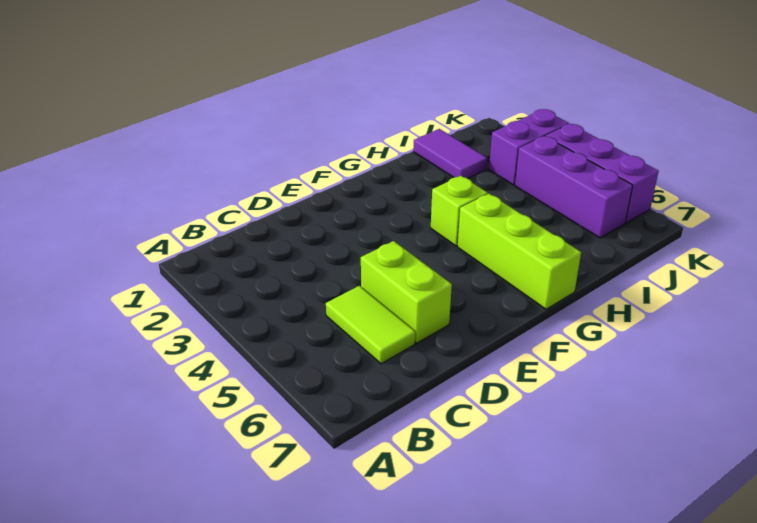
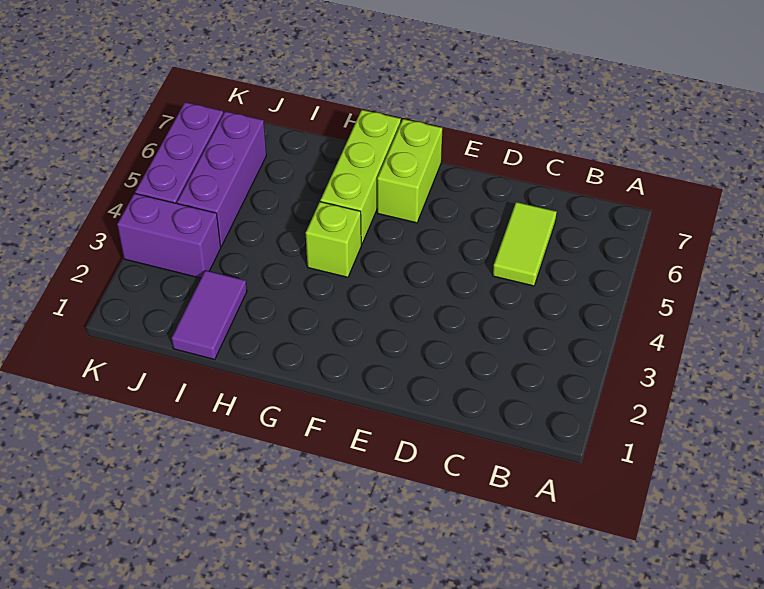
lime 1x2 brick [361,241,452,343] -> lime 1x2 brick moved to [377,119,442,223]

